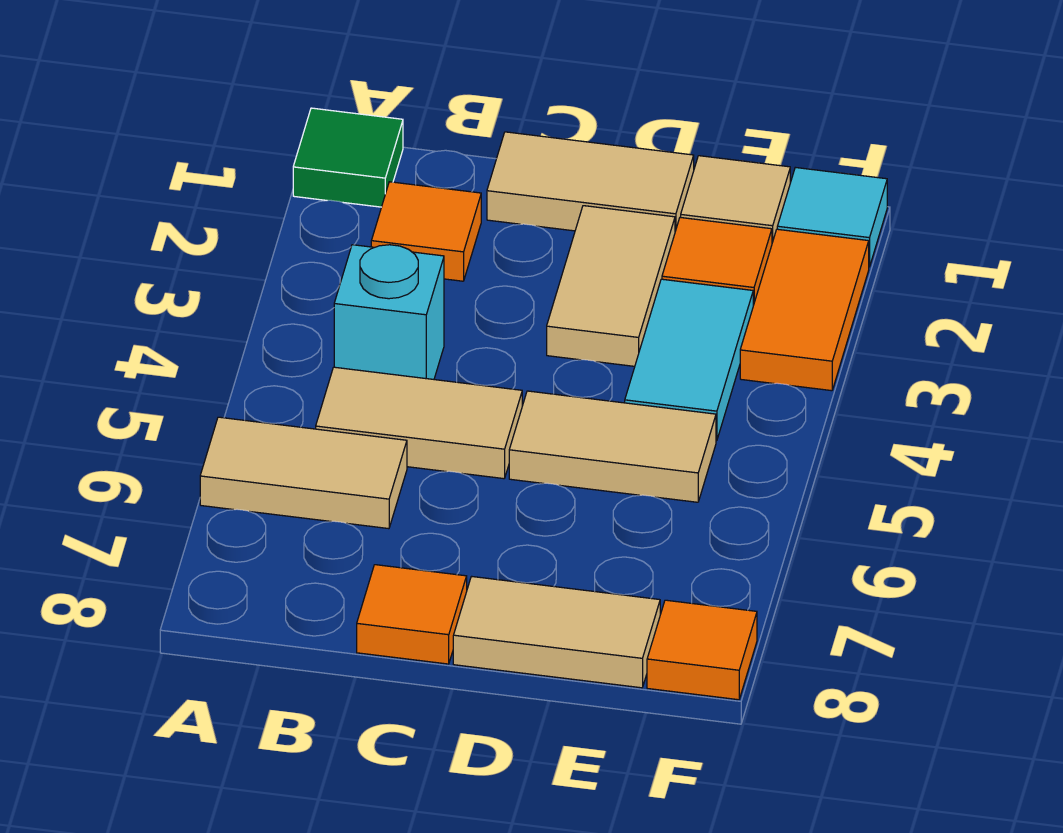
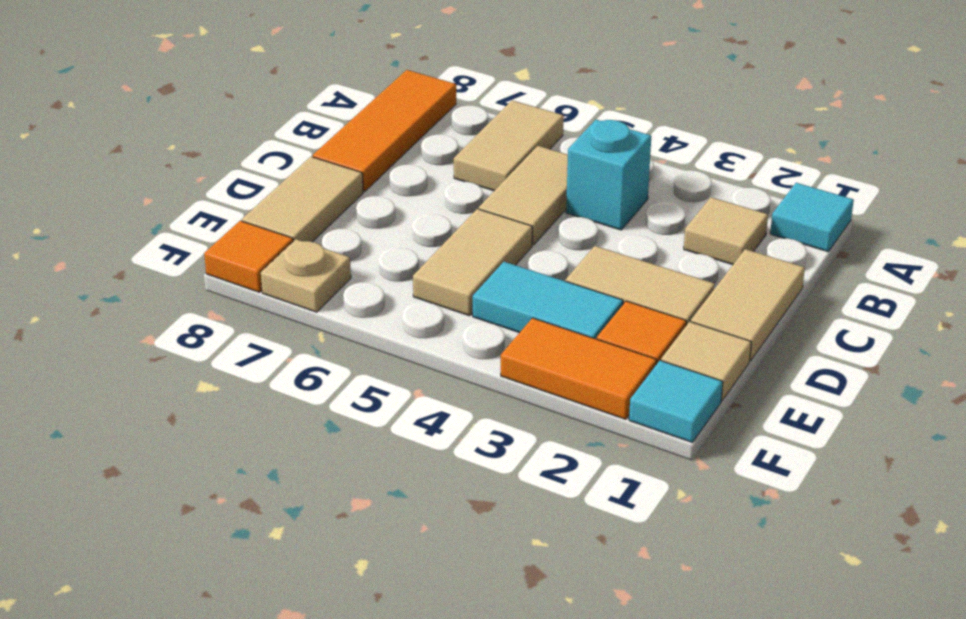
green 1x1 tile [293,108,403,207] -> cyan 1x1 tile [770,183,854,252]
orange 1x1 tile [371,182,481,281] -> tan 1x1 tile [684,197,768,265]
orange 1x1 tile [357,565,467,664] -> orange 1x3 tile [313,70,456,192]
none -> tan 1x1 plate [261,239,351,312]

